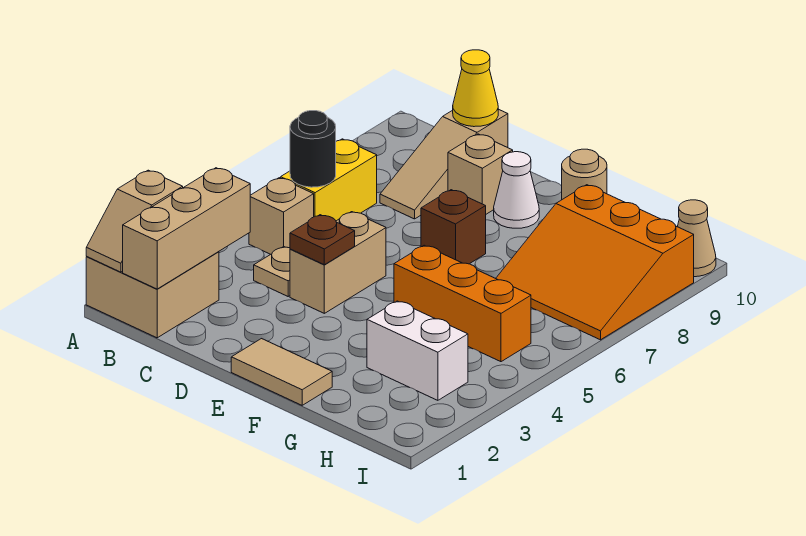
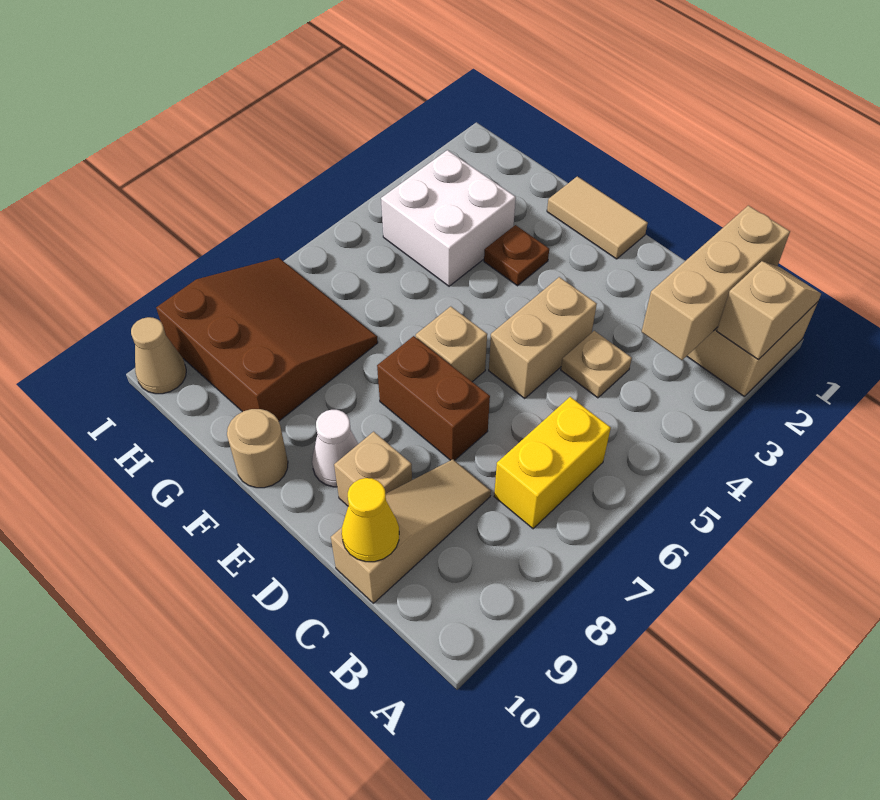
tan 1x1 brick [249,178,314,254] -> tan 1x1 brick moved to [416,306,487,382]
black 1x1 round brick [290,111,336,187] -> none
brown 1x1 plate [290,215,355,265] -> brown 1x1 plate moved to [484,225,549,286]
brown 1x1 brick [421,190,486,264] -> brown 1x2 brick [377,336,490,460]
orange 1x3 brick [394,245,531,362] -> none
white 1x2 brick [367,301,468,400] -> white 2x2 brick [381,150,516,286]
orange 3x3 slope [496,185,694,340] -> brown 3x3 slope [156,258,378,421]

